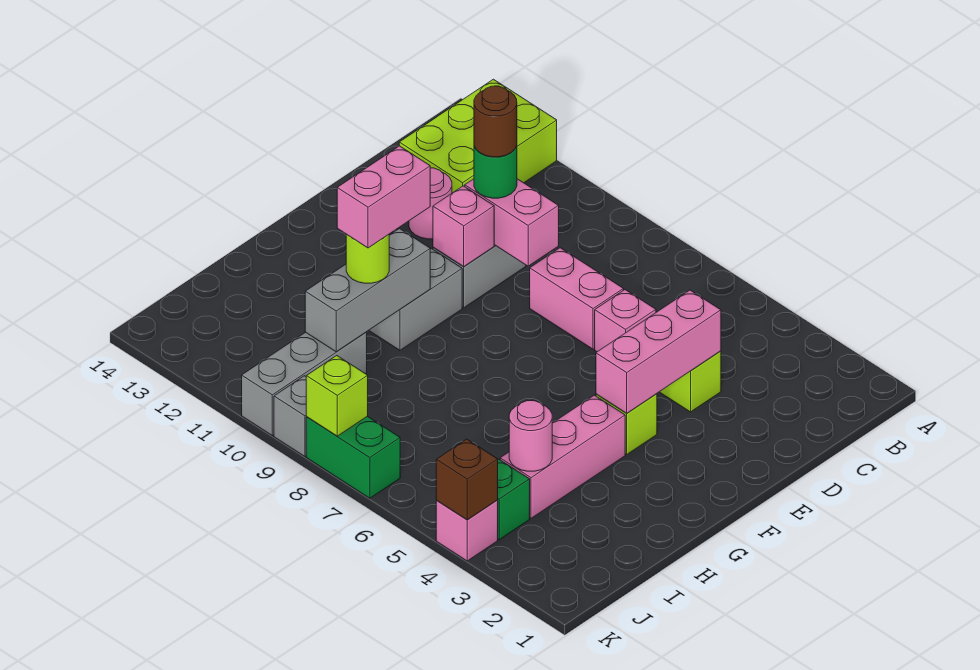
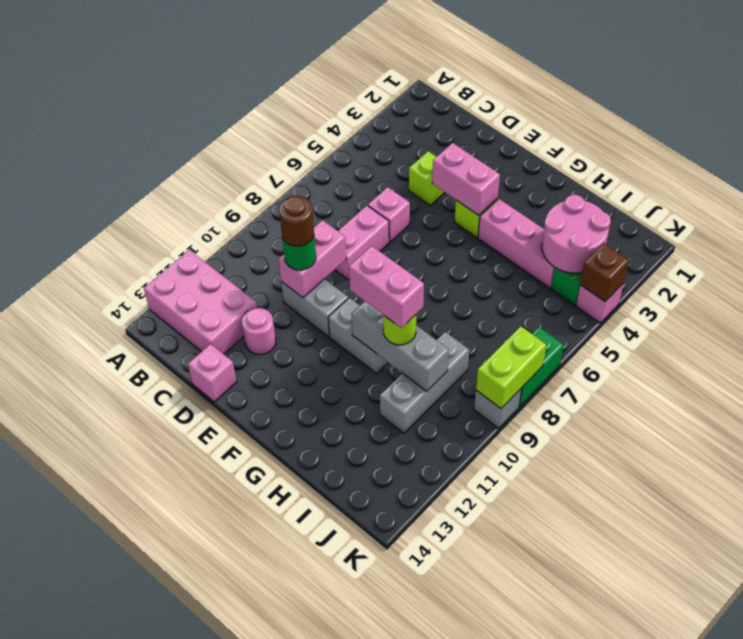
lime 2x3 brick [399,79,557,193] -> pink 2x3 brick [144,250,257,354]
pink 1x3 brick [596,290,721,413] -> pink 1x2 brick [432,143,500,215]
pink 1x1 brick [433,186,494,267] -> pink 1x1 brick moved to [188,344,237,402]
pink 1x1 round brick [509,401,552,471] -> pink 2x2 round brick [542,195,611,273]
grey 1x3 brick [242,332,367,436] -> grey 1x3 brick turned to [380,332,469,433]
lime 1x1 brick [306,356,368,436] -> lime 1x2 brick [476,326,546,408]

